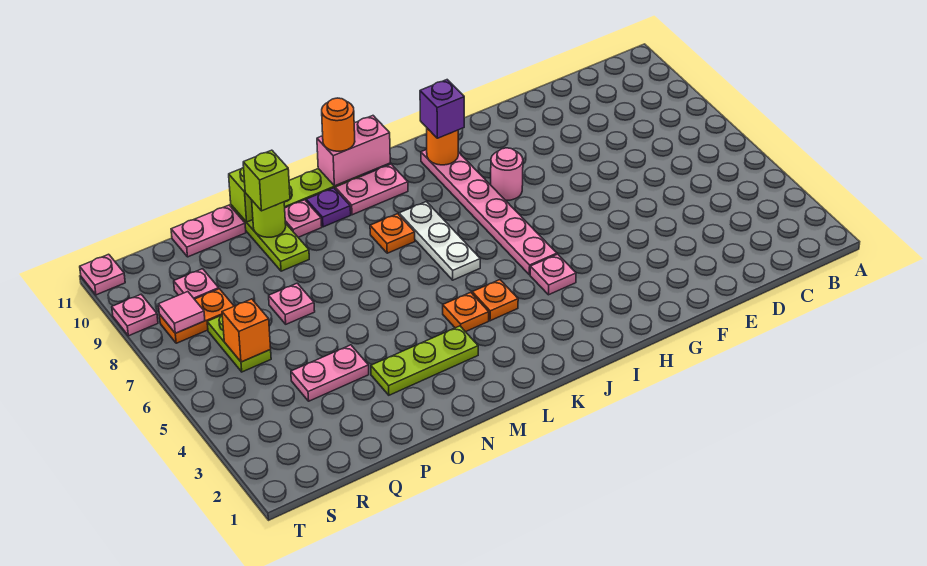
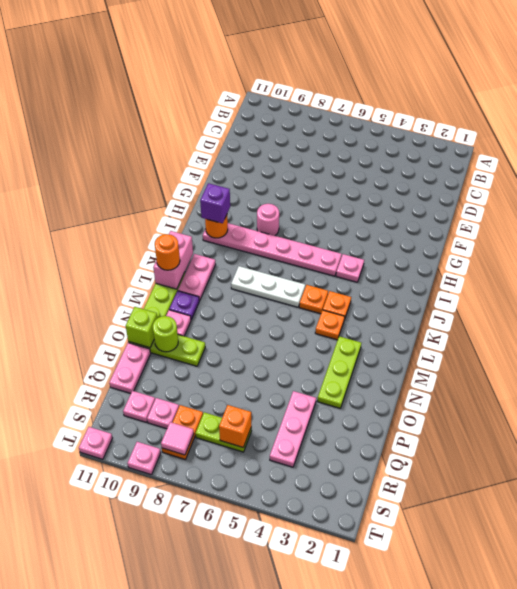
orange 1x1 plate [370,214,415,253] -> orange 1x1 plate moved to [299,285,328,314]
lime 1x1 brick [243,150,290,211] -> none
pink 1x2 plate [291,345,369,401] -> pink 1x3 plate [270,391,316,467]
pink 1x1 plate [269,283,315,324] -> pink 1x1 plate moved to [123,391,155,422]

